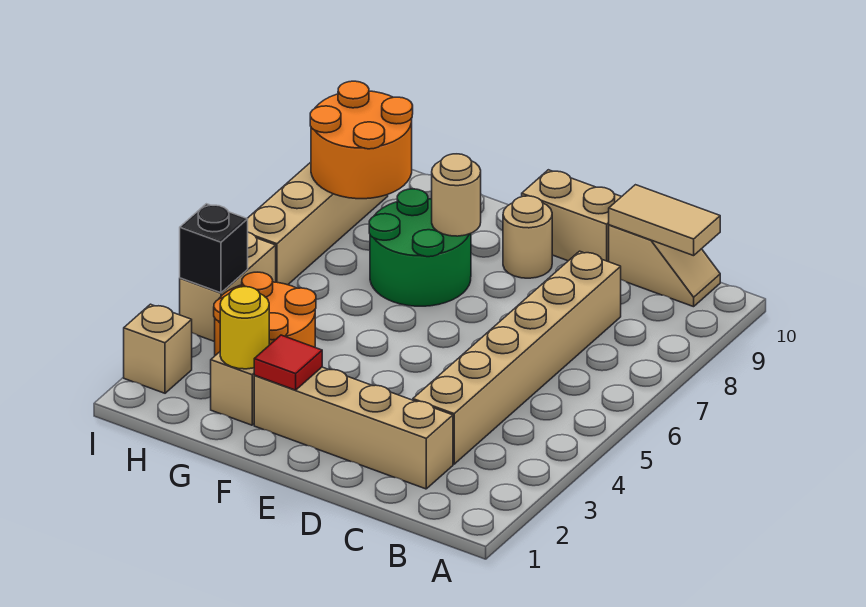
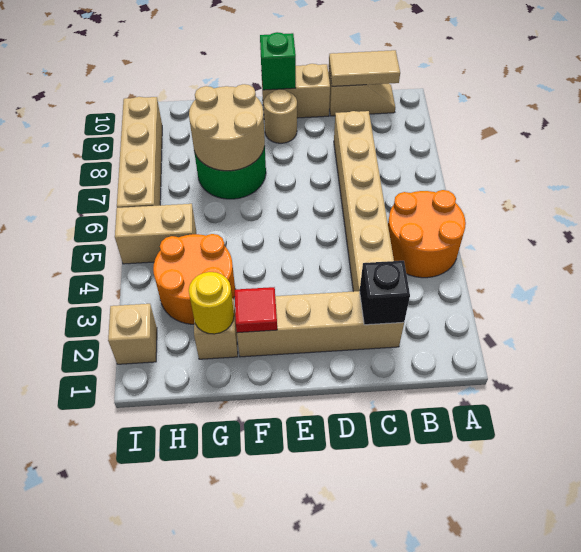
none -> green 1x1 brick [260,32,296,90]
tan 1x1 round brick [432,154,481,236] -> tan 2x2 round brick [189,84,265,171]
orange 2x2 round brick [310,81,413,199] -> orange 2x2 round brick moved to [388,190,466,278]
tan 1x2 brick [180,232,276,342] -> tan 1x2 brick turned to [115,204,196,264]
black 1x1 brick [180,204,248,293] -> black 1x1 brick moved to [359,261,410,325]

